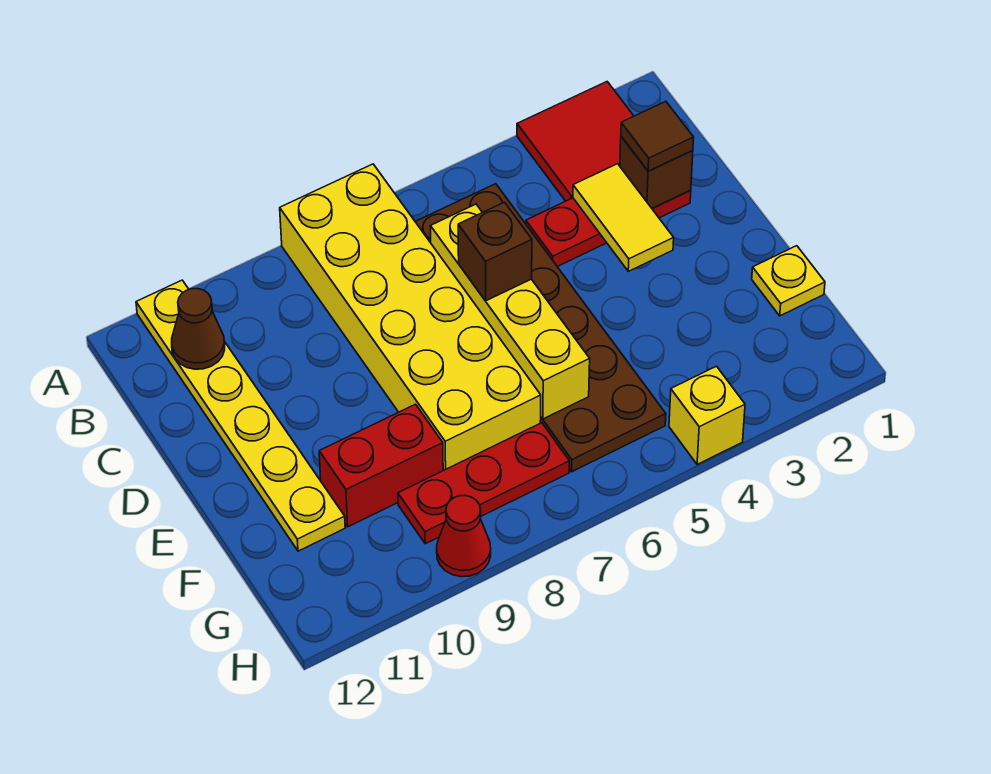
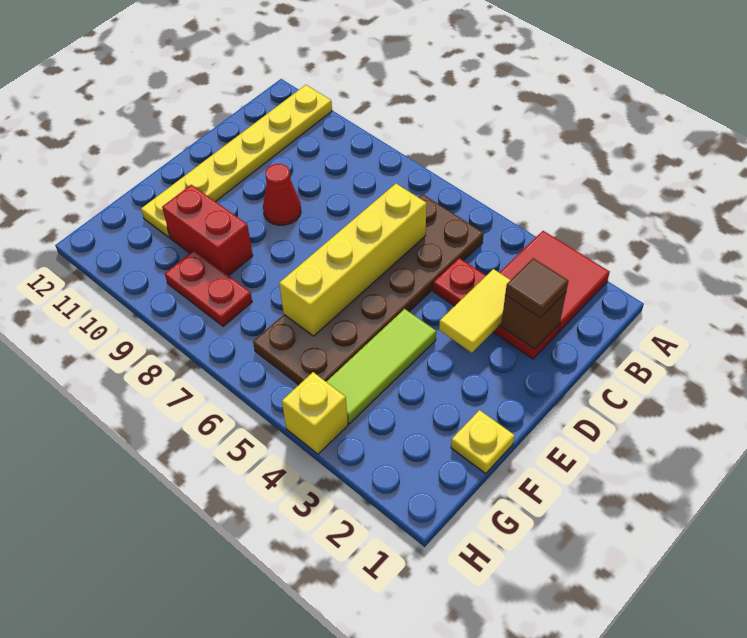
yellow 2x6 brick [280,164,541,470] -> none
brown 1x1 cone [172,289,225,369] -> none
brown 1x1 brick [458,202,532,301] -> none
none -> lime 1x3 tile [326,309,436,424]
red 1x3 plate [398,423,569,544] -> red 1x2 plate [165,251,252,326]
red 1x1 cone [437,496,491,577] -> red 1x1 cone moved to [263,164,301,225]

